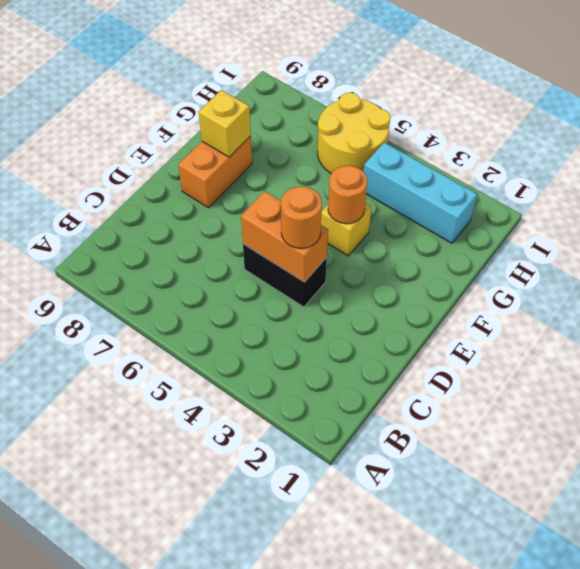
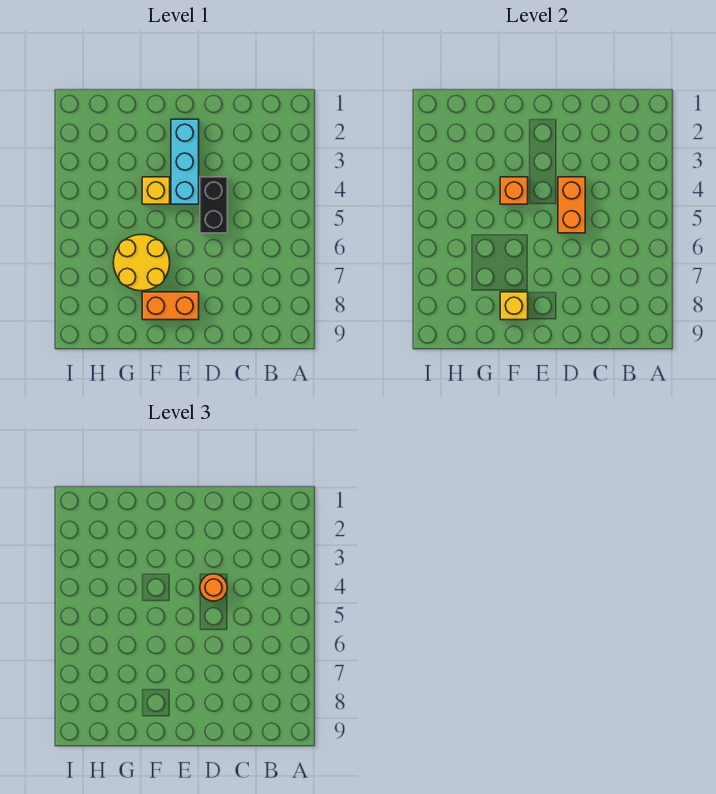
orange 1x1 round brick [328,166,367,224] -> orange 1x1 brick [500,177,528,204]
cyan 1x3 brick [364,143,477,243] -> cyan 1x3 brick moved to [171,119,199,204]
yellow 2x2 round brick [318,93,390,174] -> yellow 2x2 round brick moved to [113,235,170,291]

